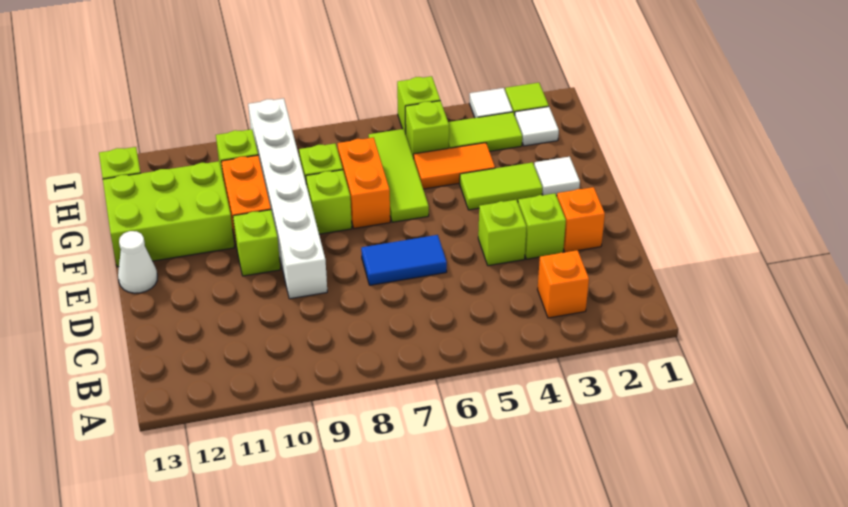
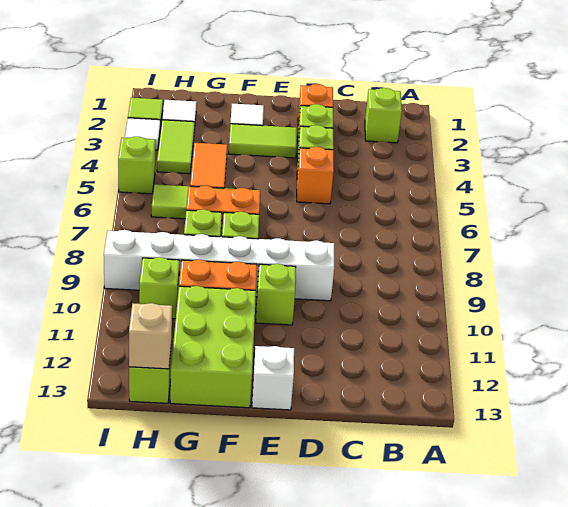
orange 1x1 brick [538,250,589,318] -> orange 1x1 brick moved to [297,147,334,204]
blue 1x2 tile [361,235,447,285] -> none
white 1x1 cone [118,231,157,293] -> white 1x1 brick [252,346,294,410]
lime 1x2 tile [460,162,543,210] -> lime 1x2 tile turned to [229,124,297,158]
lime 1x1 brick [405,101,449,159] -> lime 1x1 brick moved to [365,88,402,143]
none -> tan 1x1 brick [129,303,172,369]

